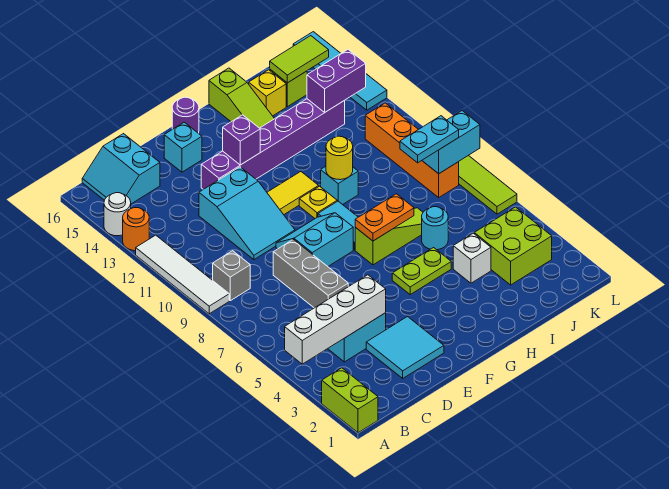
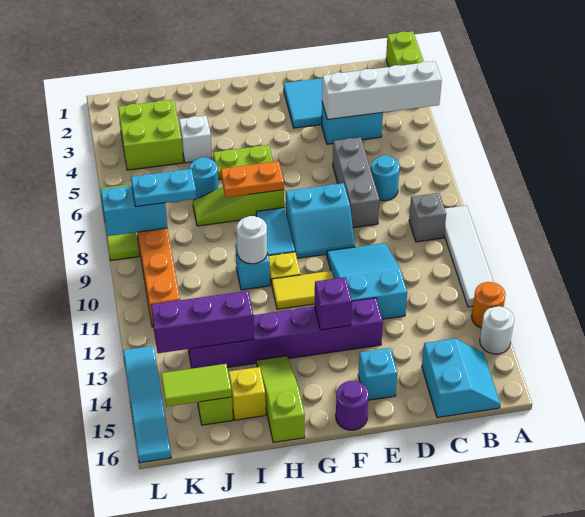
none -> cyan 1x1 round brick [371,155,400,201]
yellow 1x1 round brick [326,136,353,180] -> white 1x1 round brick [237,216,267,264]
purple 1x2 brick [307,50,366,113] -> purple 1x3 brick [151,291,254,353]

